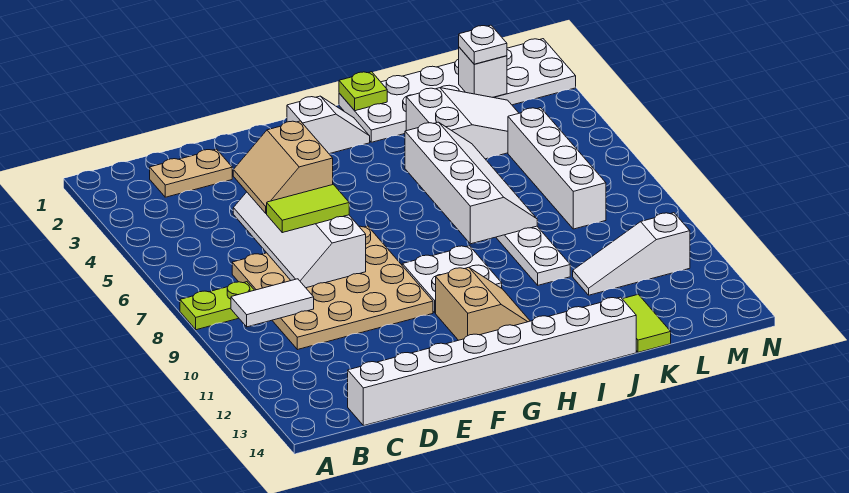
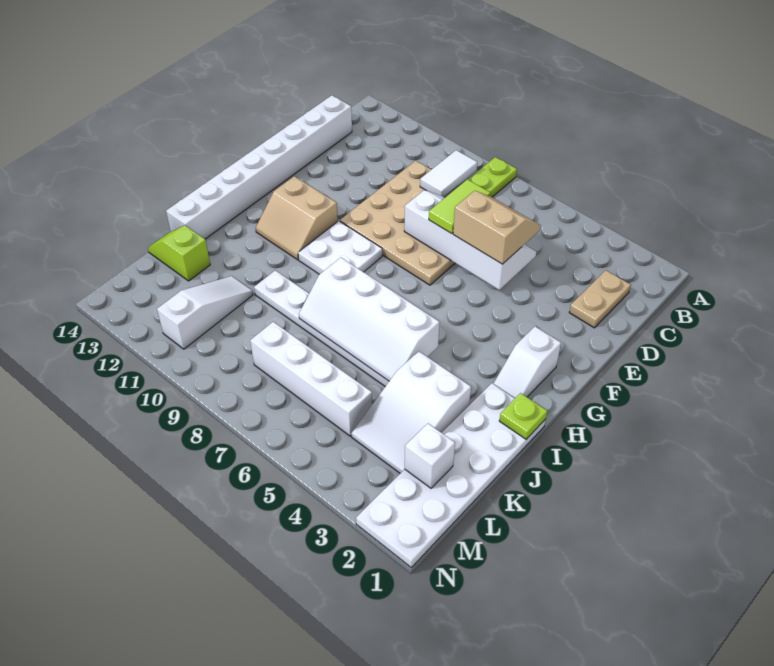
lime 1x2 tile [623,294,671,352] -> lime 1x2 slope [148,226,210,281]
white 1x1 plate [459,25,507,64] -> none

